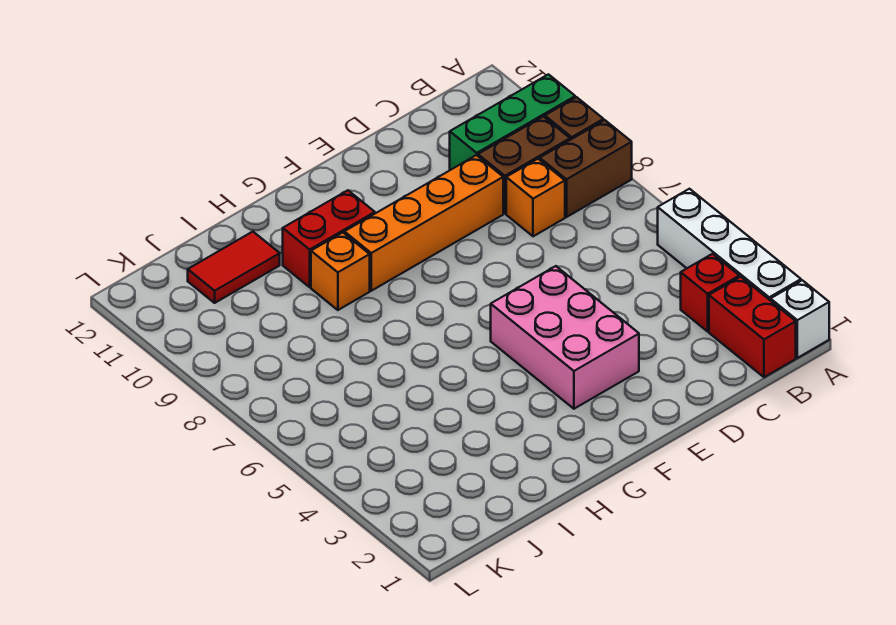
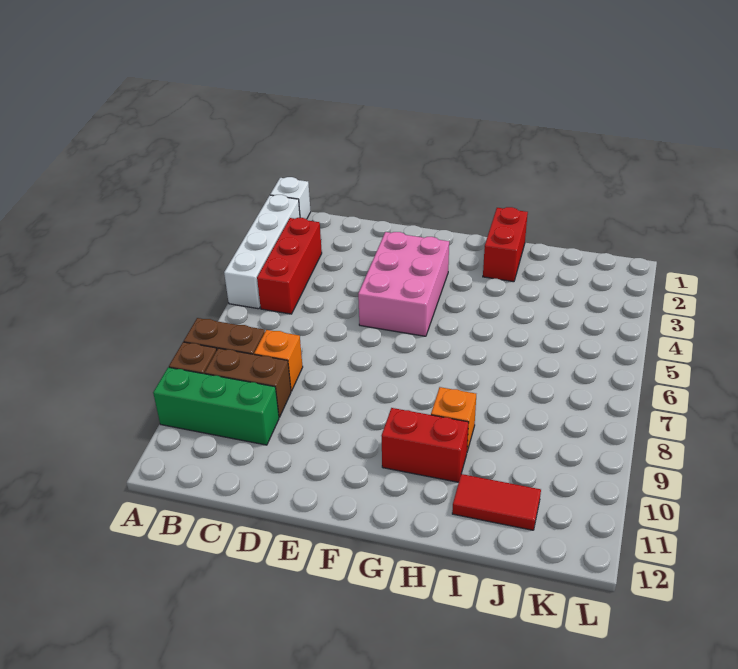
red 1x2 brick [709,277,796,377] -> red 1x2 brick moved to [483,207,528,282]
red 1x1 brick [681,254,739,331] -> red 1x3 brick [257,218,322,314]
orange 1x4 brick [344,155,503,291] -> none

